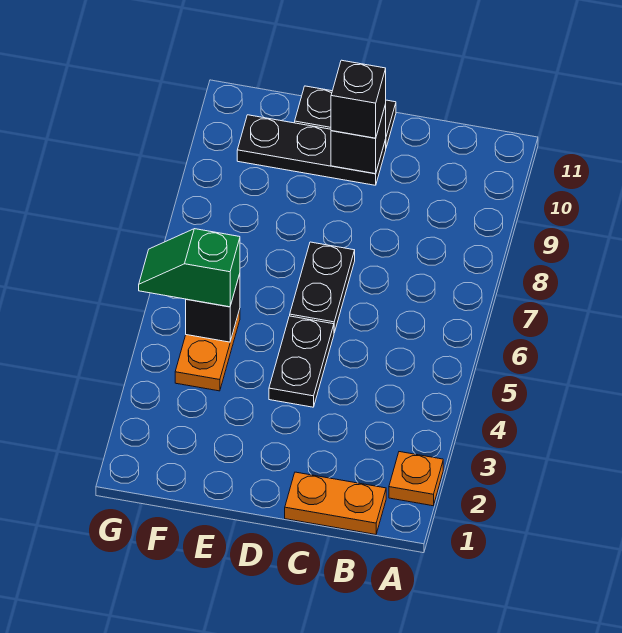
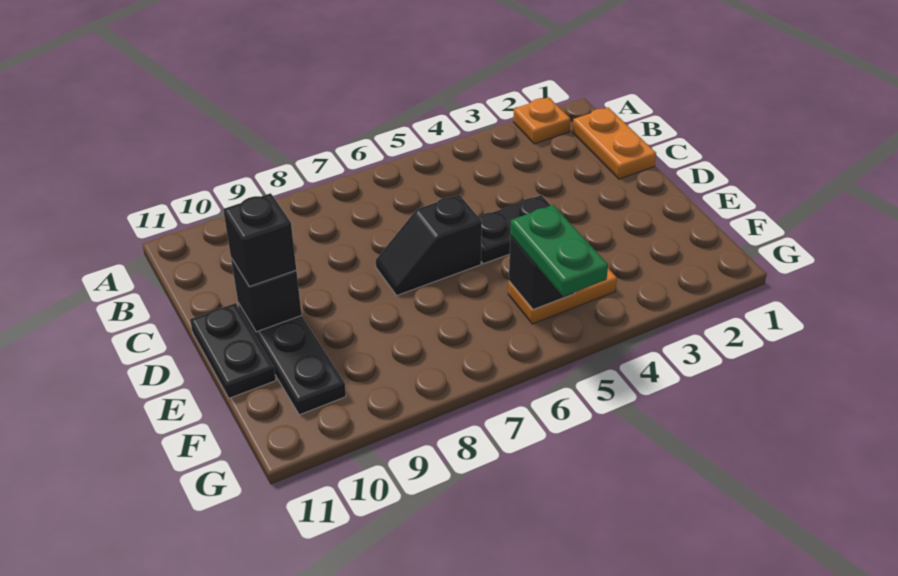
black 1x2 plate [290,242,355,333] -> black 1x2 slope [376,195,482,295]
green 1x2 slope [139,229,240,307] -> green 1x2 plate [510,205,608,296]

